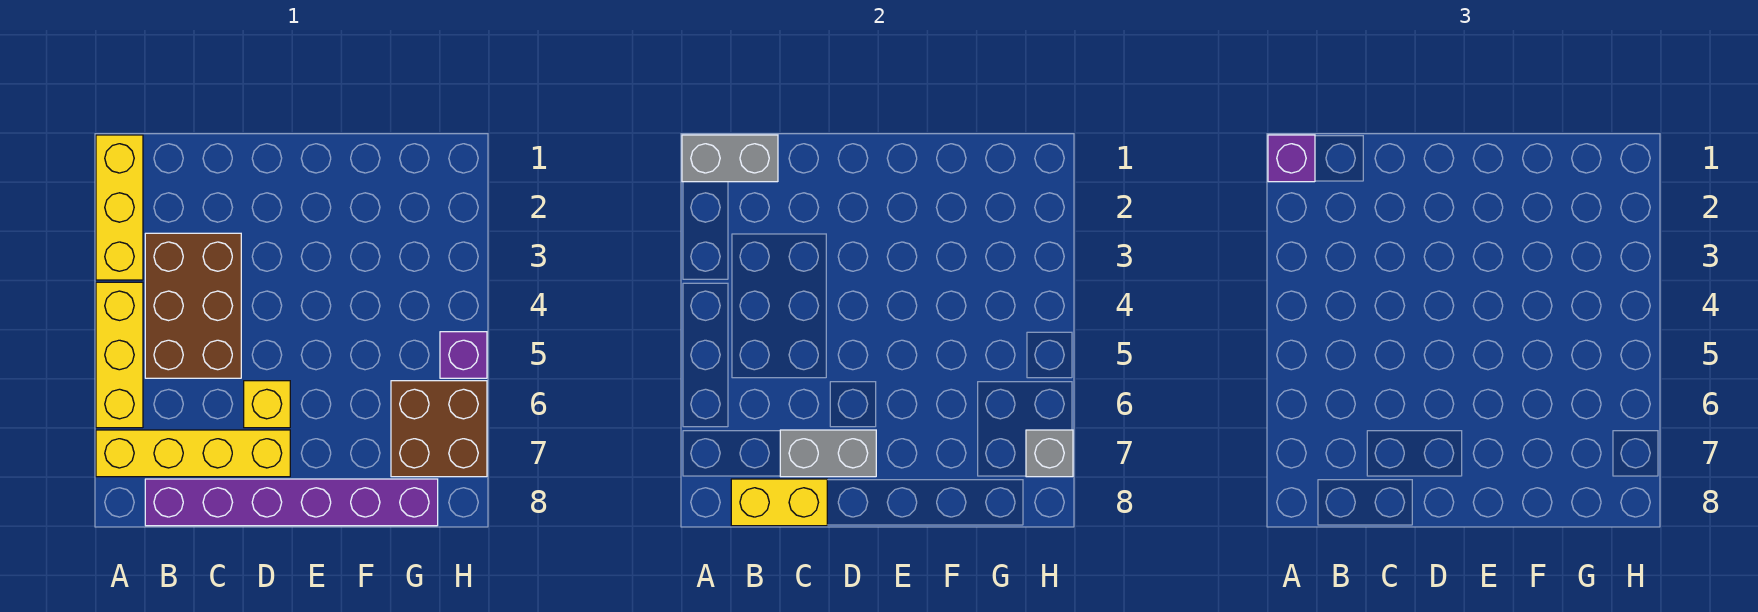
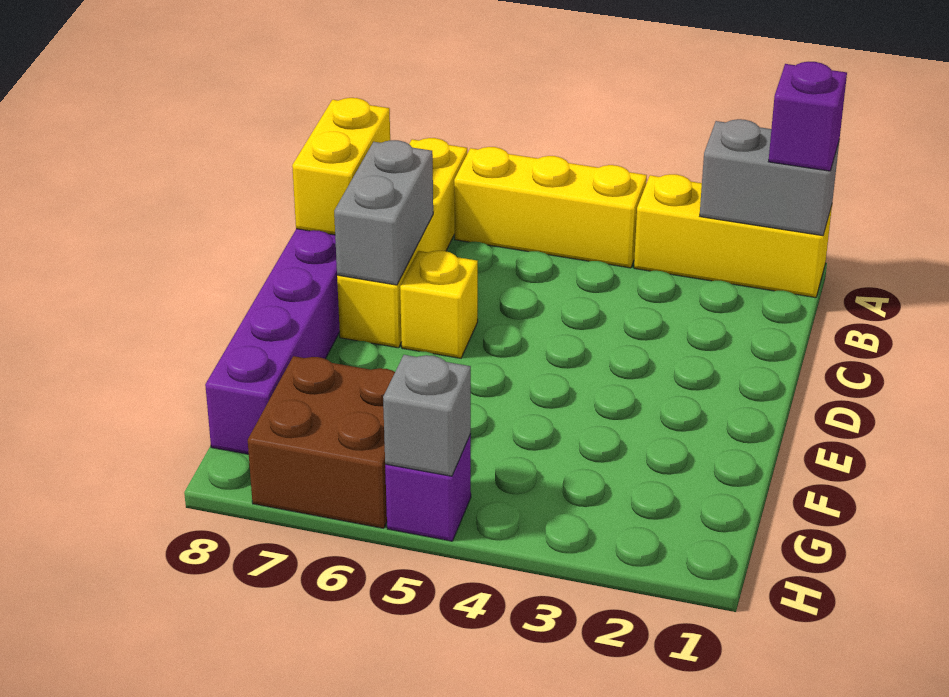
grey 1x2 brick [682,135,778,182] -> grey 1x2 brick turned to [700,119,839,236]
brown 2x3 brick [145,233,241,378] -> none
grey 1x1 brick [1026,430,1073,477] -> grey 1x1 brick moved to [383,355,471,476]

